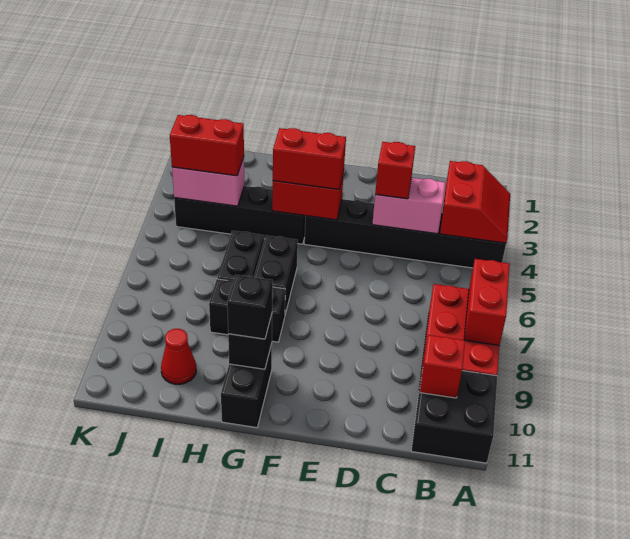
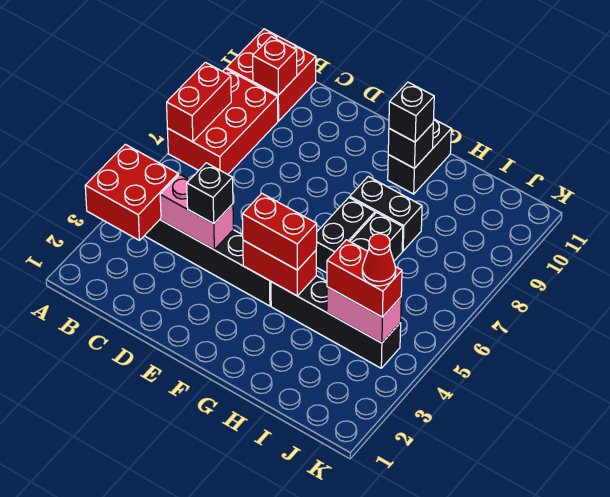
red 2x2 slope [440,161,510,243] -> red 2x2 brick [85,144,178,240]
black 2x2 brick [411,369,497,463] -> red 2x2 brick [226,29,316,121]
red 1x1 brick [375,142,415,199] -> black 1x1 brick [187,163,233,224]
red 1x1 cone [161,329,196,384] -> red 1x1 cone moved to [362,234,396,286]

